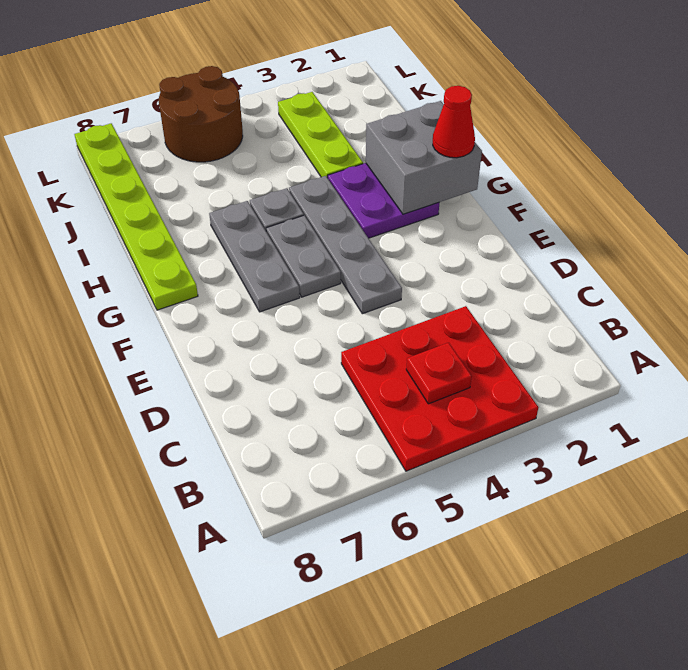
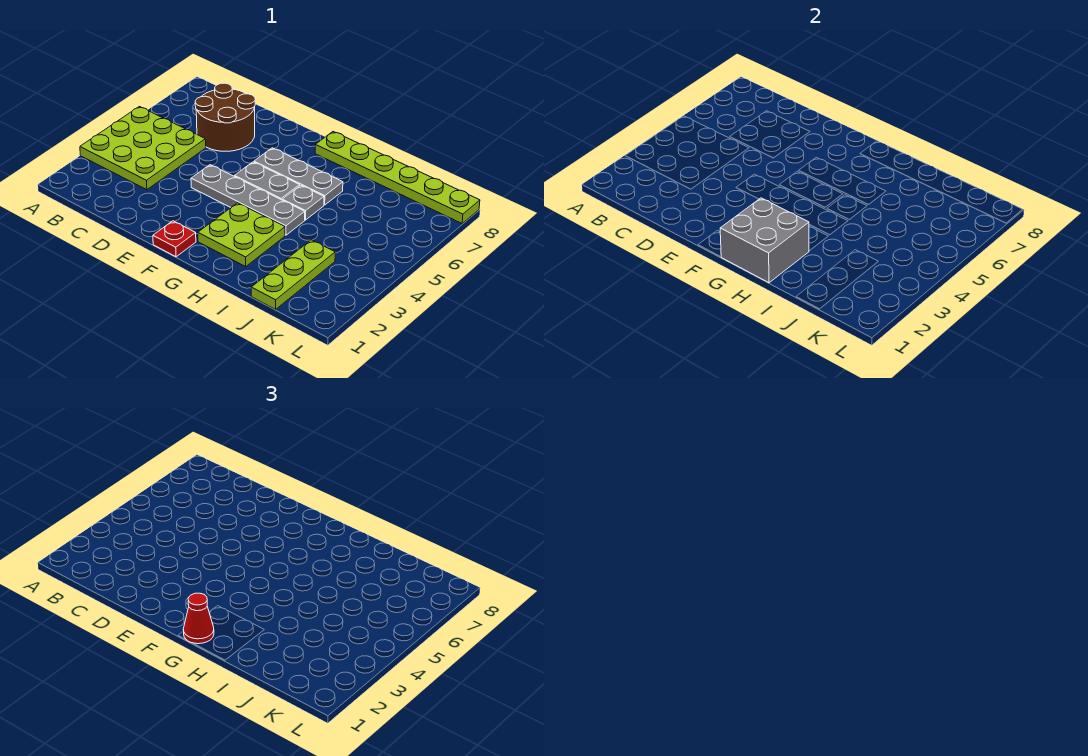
red 3x3 plate [341,306,538,471] -> lime 3x3 plate [80,107,206,190]
red 1x1 plate [406,343,472,404] -> red 1x1 plate moved to [153,221,196,257]
purple 2x2 plate [328,163,439,238] -> lime 2x2 plate [198,203,285,266]
lime 1x3 plate [278,92,363,178] -> lime 1x3 plate turned to [251,240,335,309]
brown 2x2 round brick [159,66,243,162] -> brown 2x2 round brick moved to [195,83,255,151]

